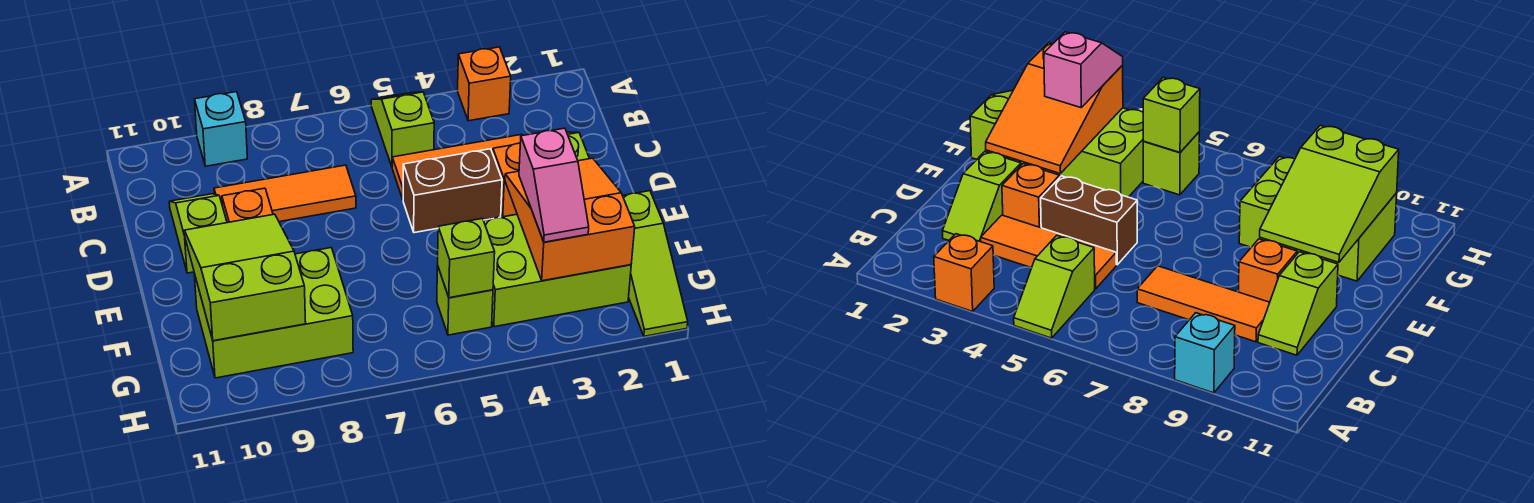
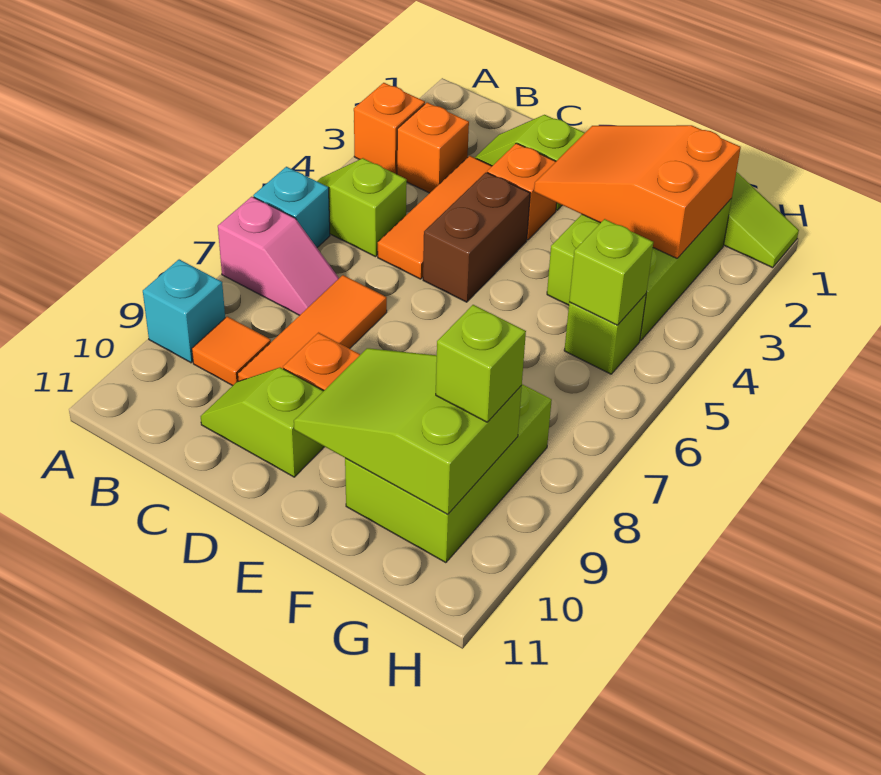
none -> cyan 1x1 brick [253,167,330,247]
none -> orange 1x1 brick [397,103,469,193]
none -> orange 1x1 tile [192,316,271,386]
pink 1x2 slope [519,128,589,242] -> pink 1x2 slope moved to [218,197,339,315]
none -> lime 1x1 brick [436,305,526,422]

